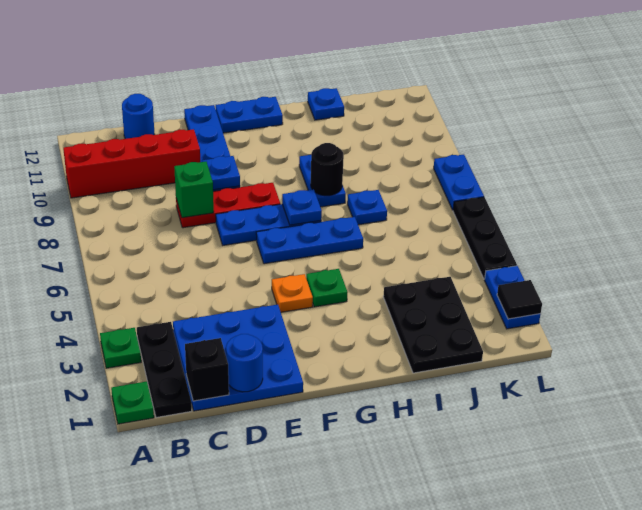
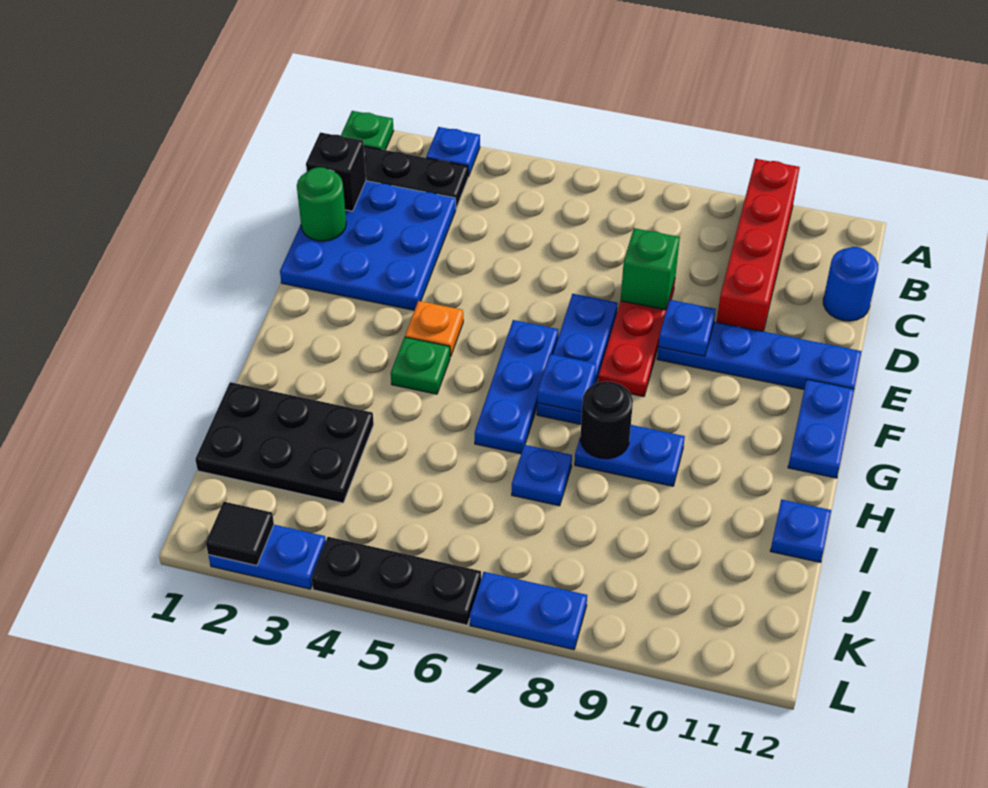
green 1x1 plate [100,328,141,368] -> blue 1x1 plate [426,127,480,177]
blue 1x1 round brick [226,334,263,392] -> green 1x1 round brick [297,167,346,241]

